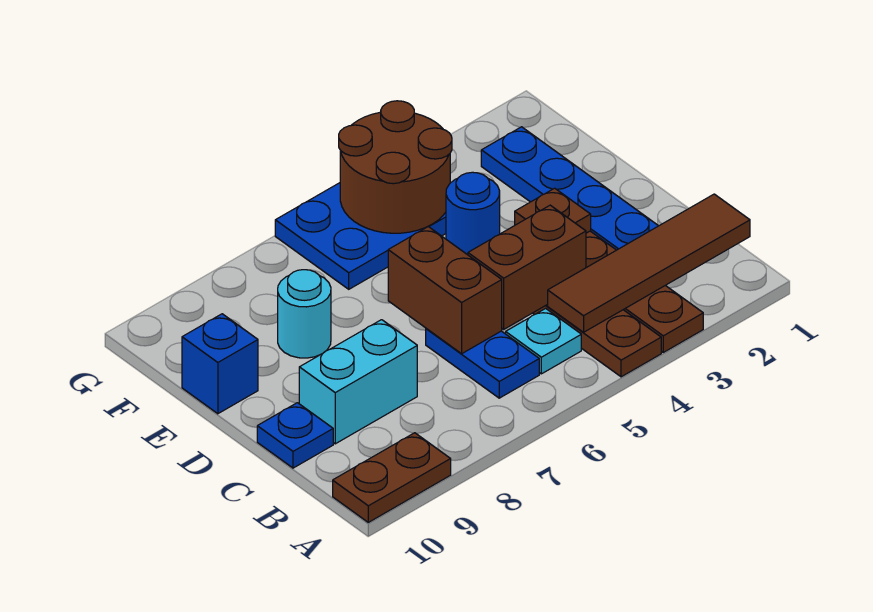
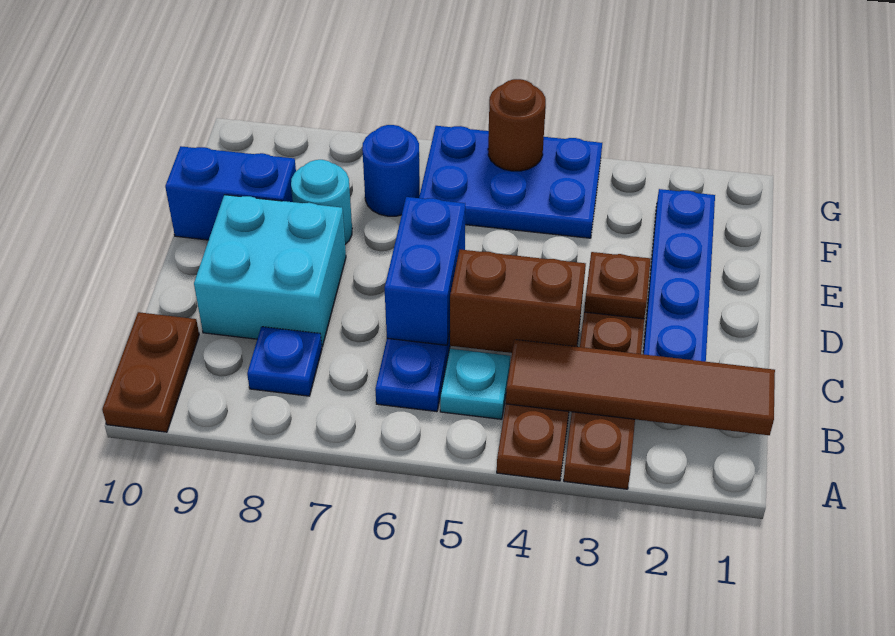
brown 1x2 plate [333,433,451,522] -> brown 1x2 plate turned to [102,312,199,432]
brown 1x2 brick [388,227,502,354] -> blue 1x2 brick [385,197,465,345]
cyan 1x2 brick [299,320,417,444] -> cyan 2x2 brick [194,195,346,347]
blue 1x1 plate [257,403,333,468] -> blue 1x1 plate moved to [247,327,322,396]
blue 1x1 round brick [446,172,500,255] -> blue 1x1 round brick moved to [362,125,420,216]
blue 1x1 brick [182,314,258,414] -> blue 1x2 brick [165,146,296,240]
brown 2x2 round brick [339,101,452,233] -> brown 1x1 round brick [488,79,546,171]

